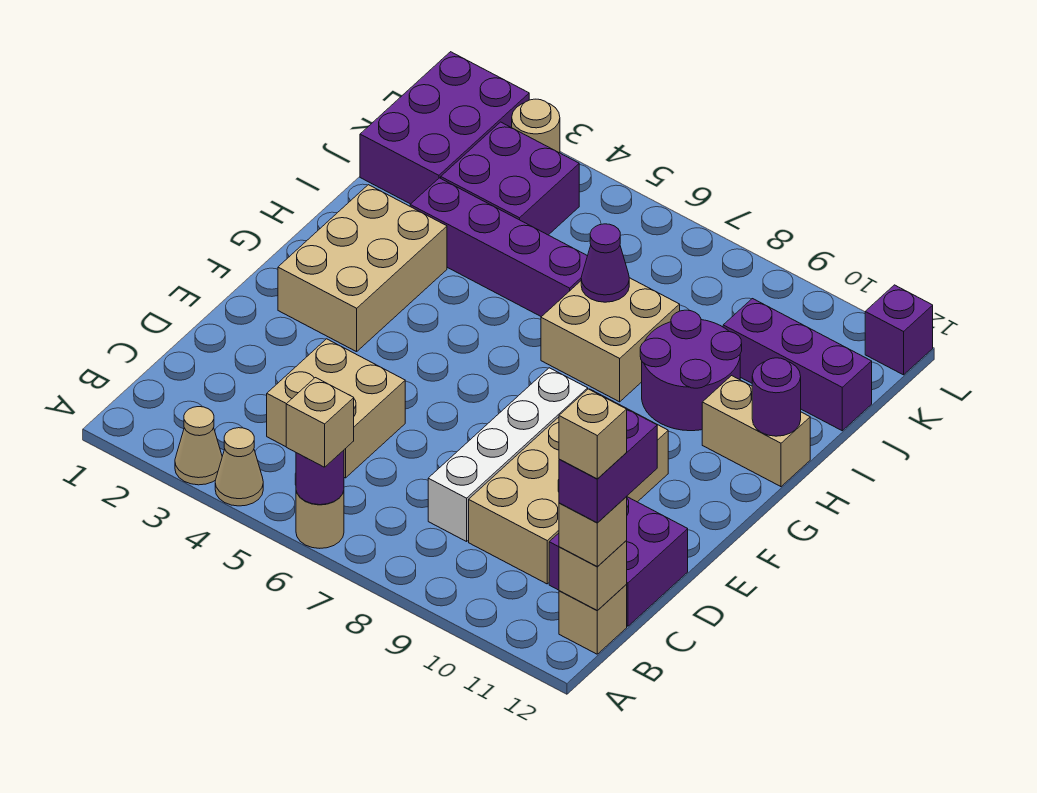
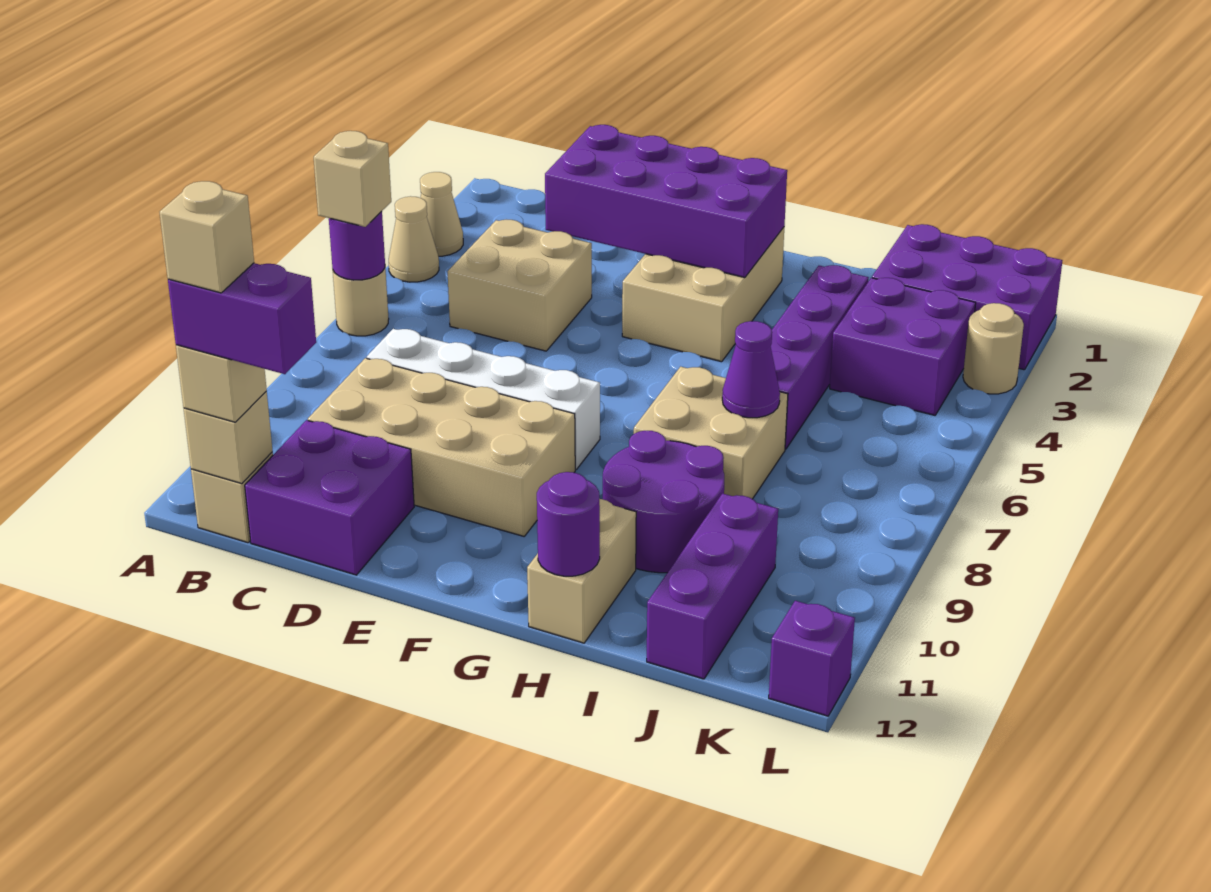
none -> purple 2x4 brick [545,125,787,278]
tan 2x3 brick [278,185,447,352] -> tan 2x3 brick turned to [622,227,784,362]

